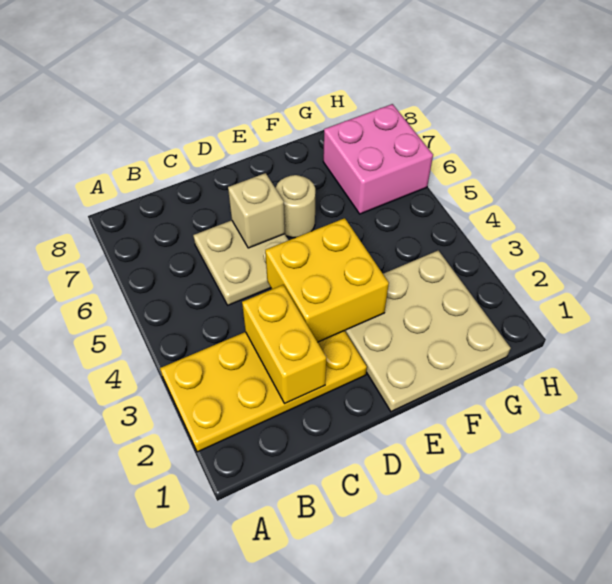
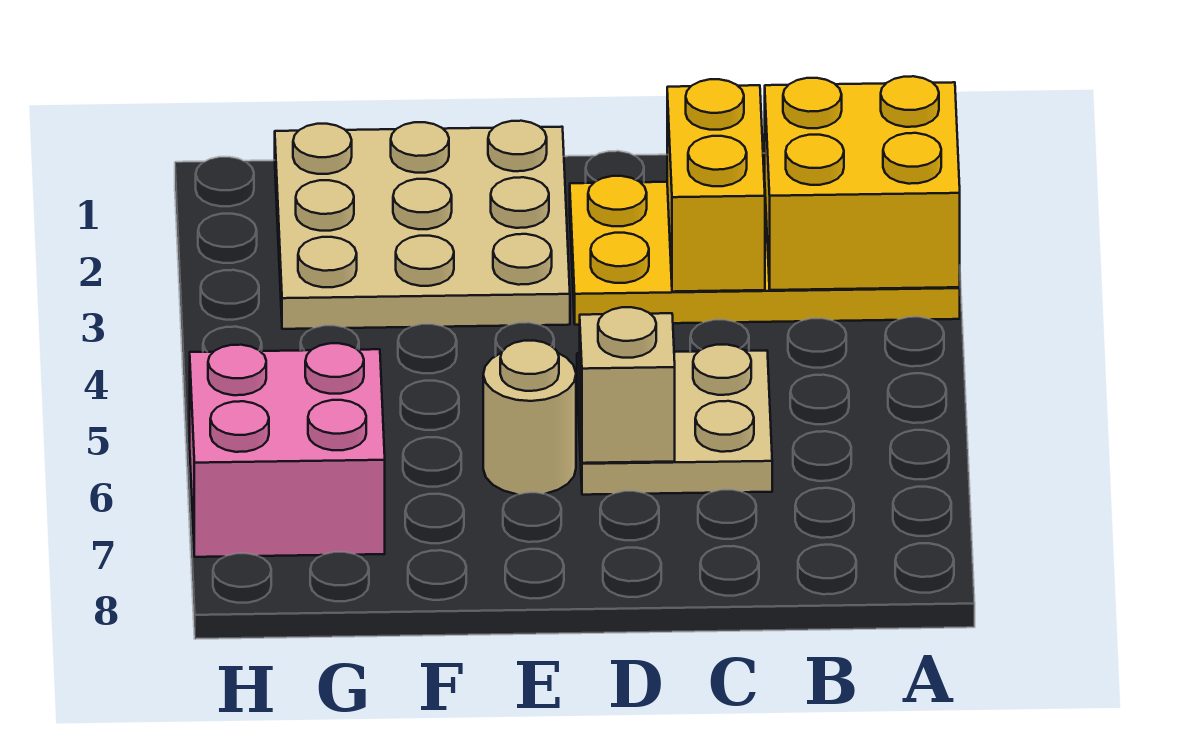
yellow 2x2 brick [265,218,389,342] -> yellow 2x2 brick moved to [764,76,960,290]

